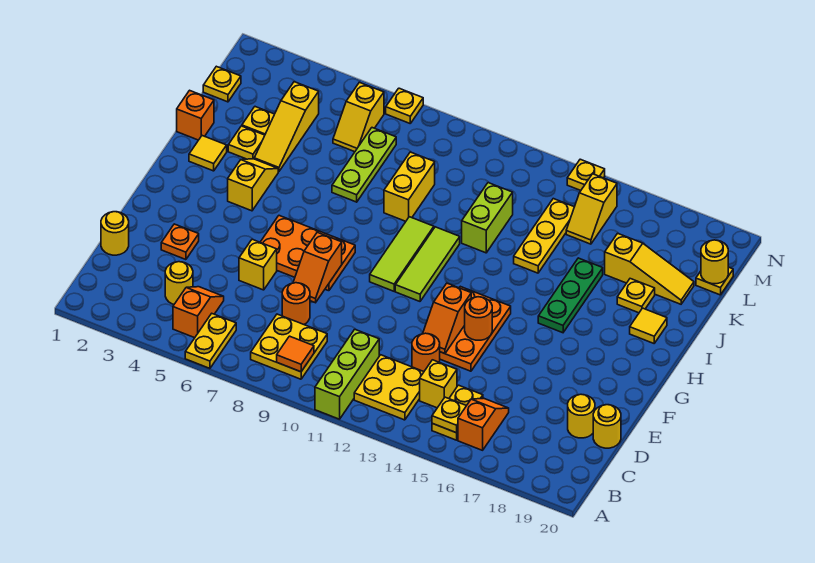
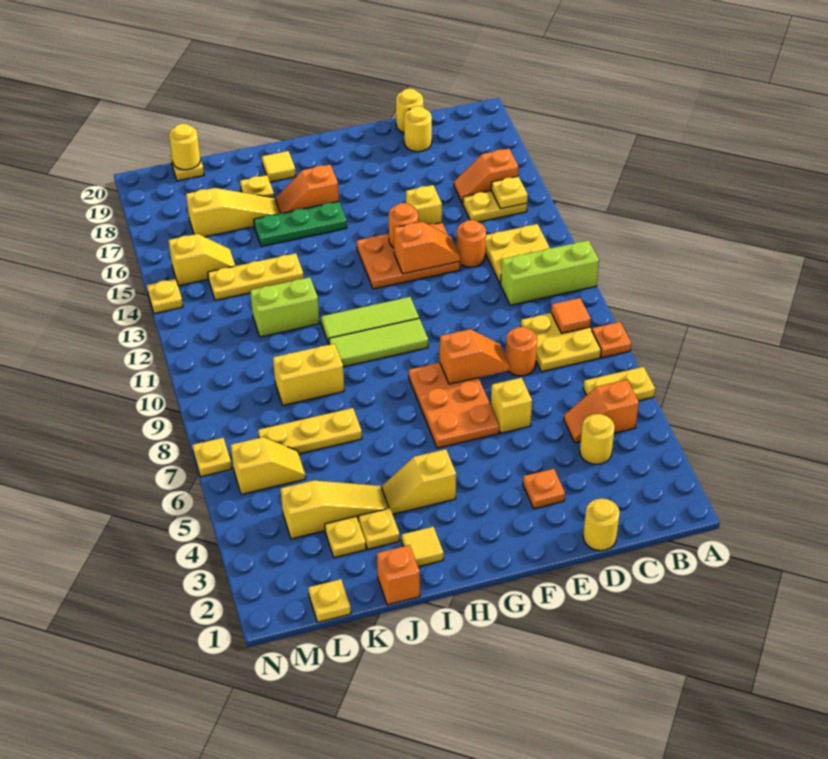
none -> orange 1x1 plate [592,322,631,358]
yellow 1x1 brick [420,360,457,408] -> yellow 1x1 brick moved to [406,185,442,225]
none -> orange 1x2 slope [276,165,339,213]
lime 1x3 plate [332,128,396,202] -> yellow 1x3 plate [258,408,362,454]
yellow 1x3 slope [605,233,694,304] -> yellow 1x3 slope turned to [186,188,280,237]

